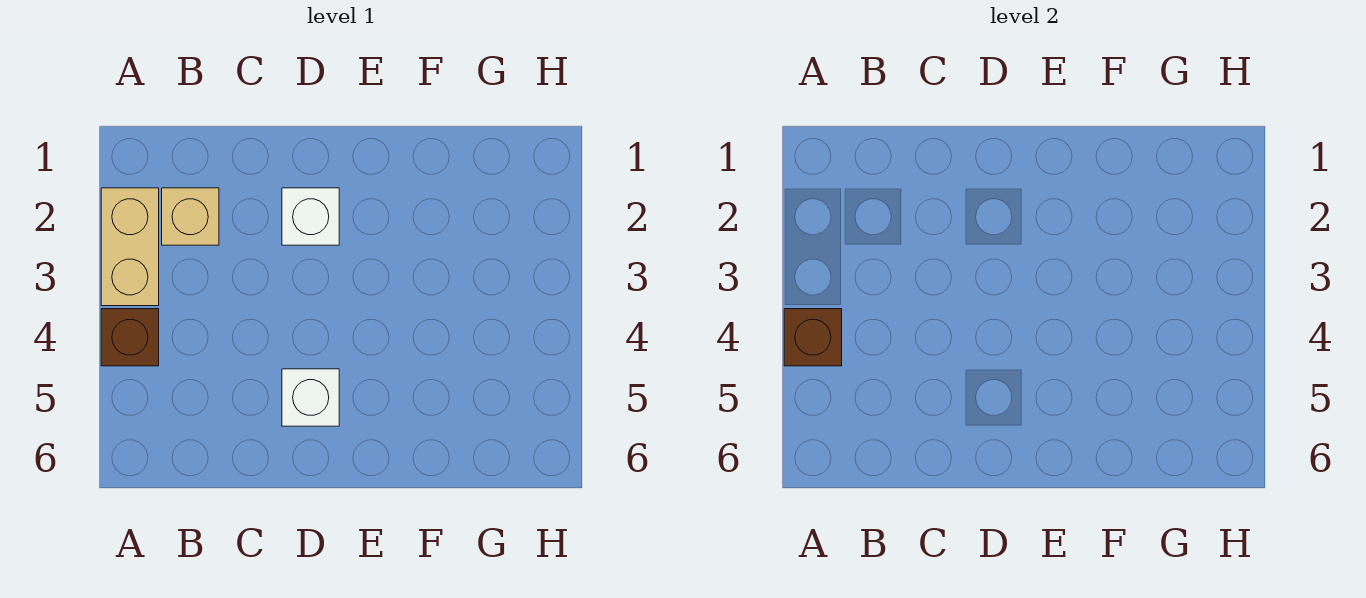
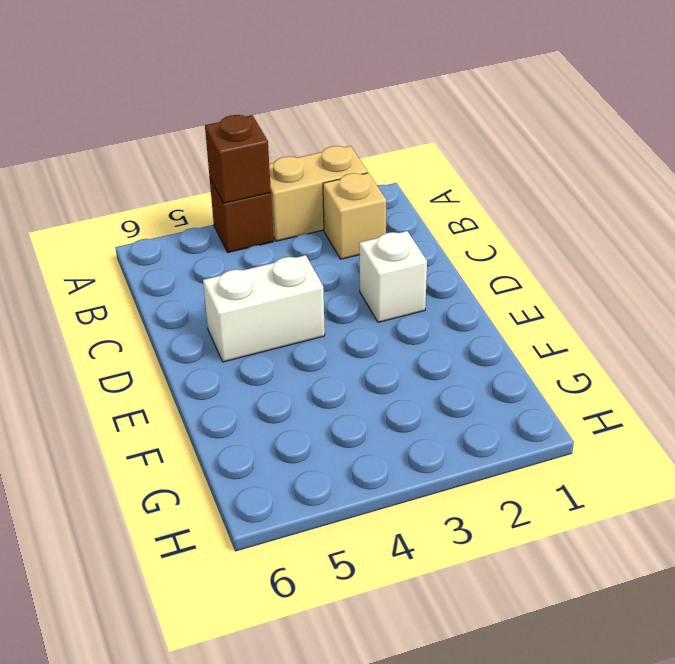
white 1x1 brick [282,369,339,426] -> white 1x2 brick [203,255,325,362]

